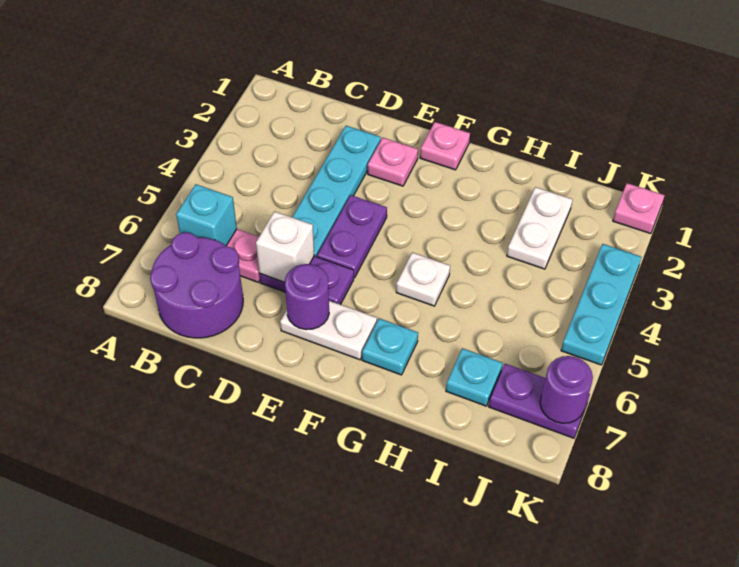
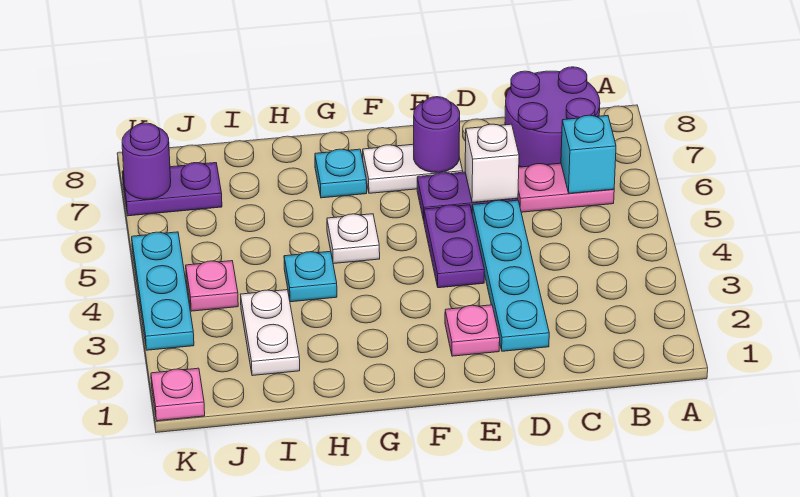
pink 1x1 plate [420,122,470,170] -> pink 1x1 plate moved to [186,261,238,311]
cyan 1x1 plate [446,348,503,406] -> cyan 1x1 plate moved to [284,251,337,302]

